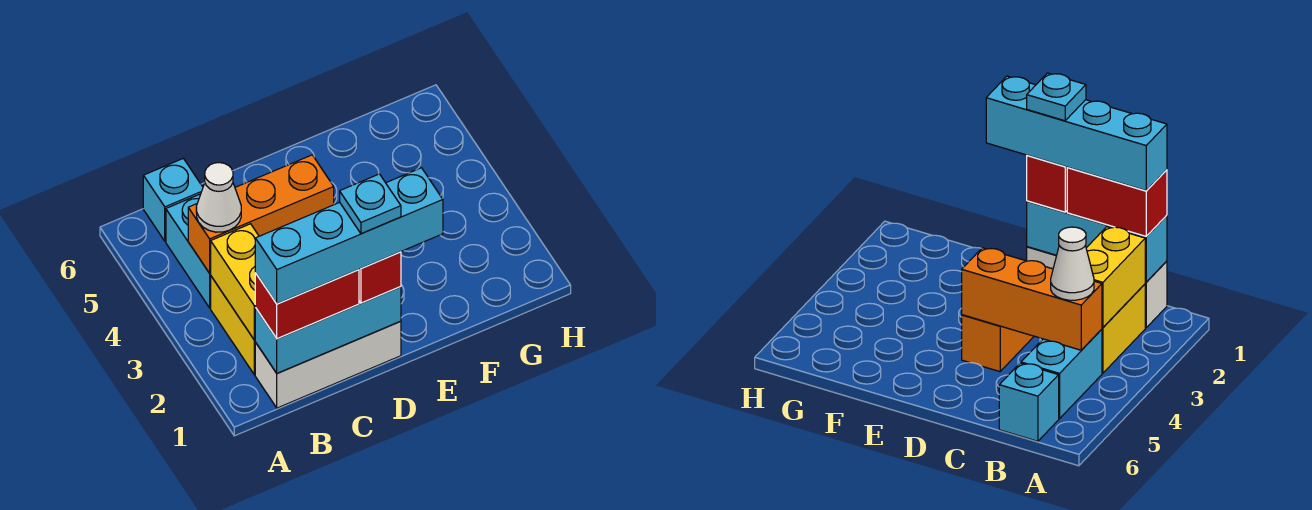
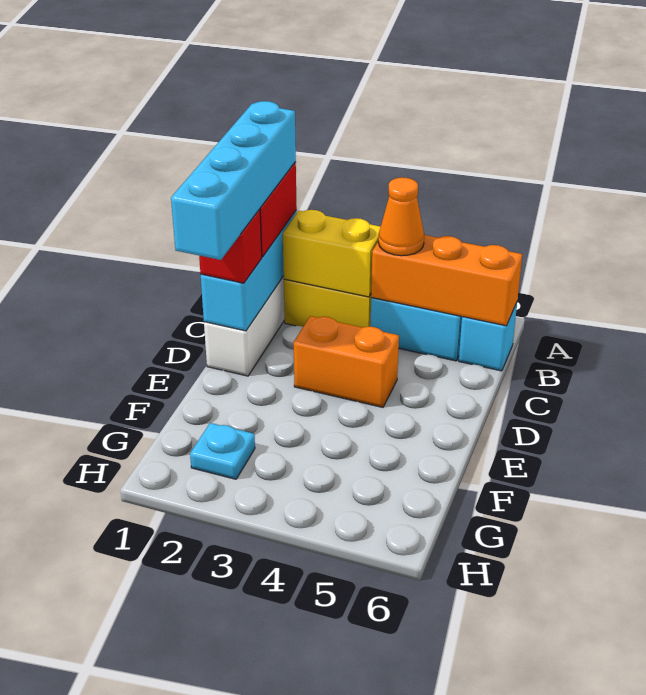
orange 1x3 brick [188,155,334,273] -> orange 1x3 brick turned to [371,235,522,326]
white 1x1 cone [196,163,241,232] -> orange 1x1 cone [378,177,424,256]
cyan 1x1 plate [340,174,401,234] -> cyan 1x1 plate moved to [190,423,255,479]

